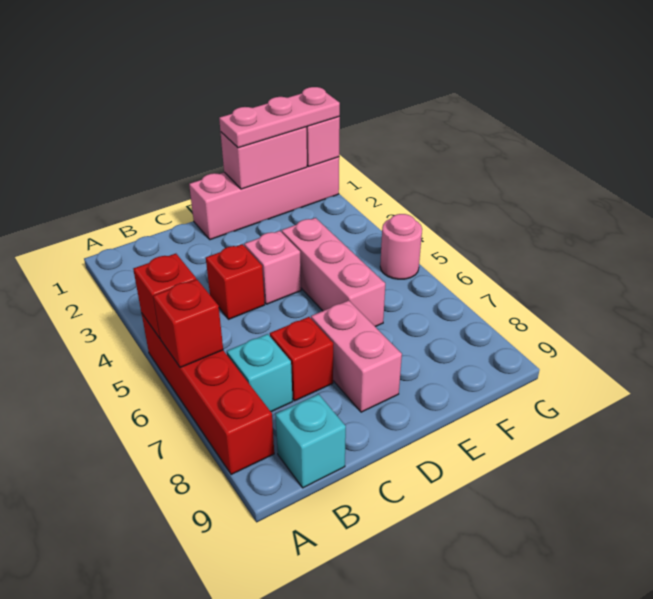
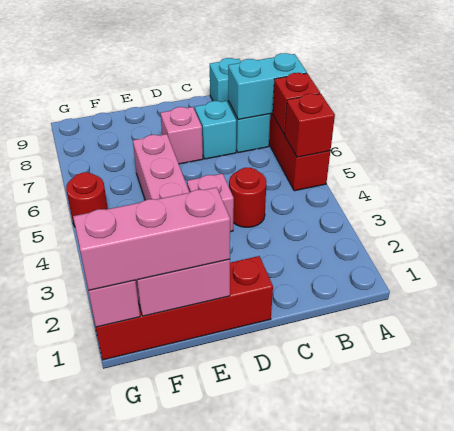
none -> cyan 1x2 brick [228,53,307,119]
red 1x1 brick [206,244,265,319] -> red 1x1 round brick [229,168,266,227]
red 1x1 brick [270,317,333,401] -> cyan 1x1 brick [195,101,236,159]
pink 1x4 brick [189,157,339,240] -> red 1x4 brick [91,256,273,360]
pink 1x2 brick [311,300,402,412] -> pink 1x1 brick [161,107,203,164]
pink 1x3 plate [219,87,340,148] -> pink 1x3 brick [73,187,230,290]
pink 1x1 round brick [380,214,422,279] -> red 1x1 round brick [66,172,108,226]

